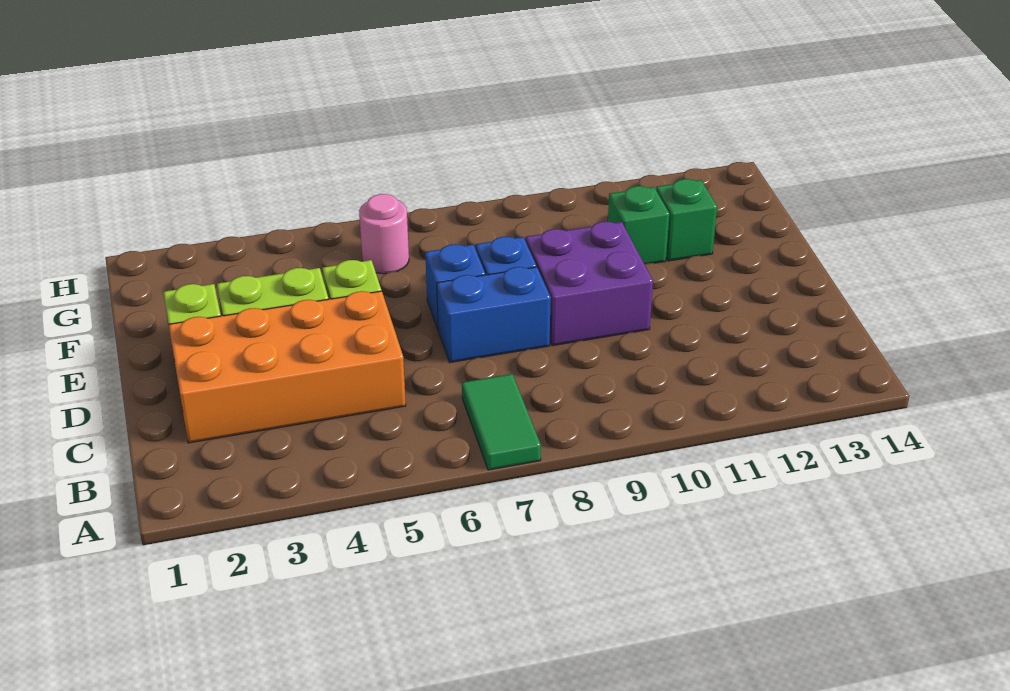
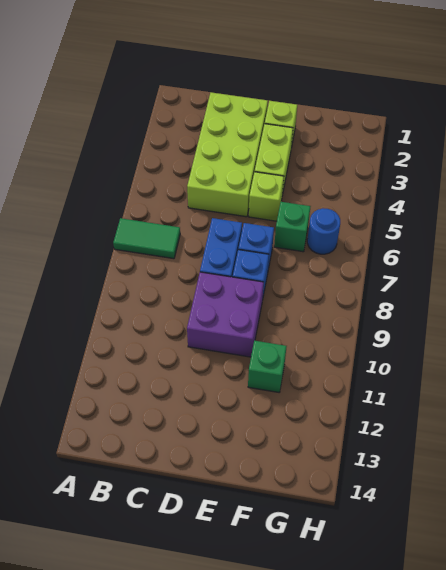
orange 2x4 brick [169,291,406,443] -> lime 2x4 brick [187,92,268,217]
green 1x1 brick [656,179,717,261] -> green 1x1 brick moved to [274,202,311,252]
pink 1x1 round brick [359,194,409,274] -> blue 1x1 round brick [307,208,340,254]

